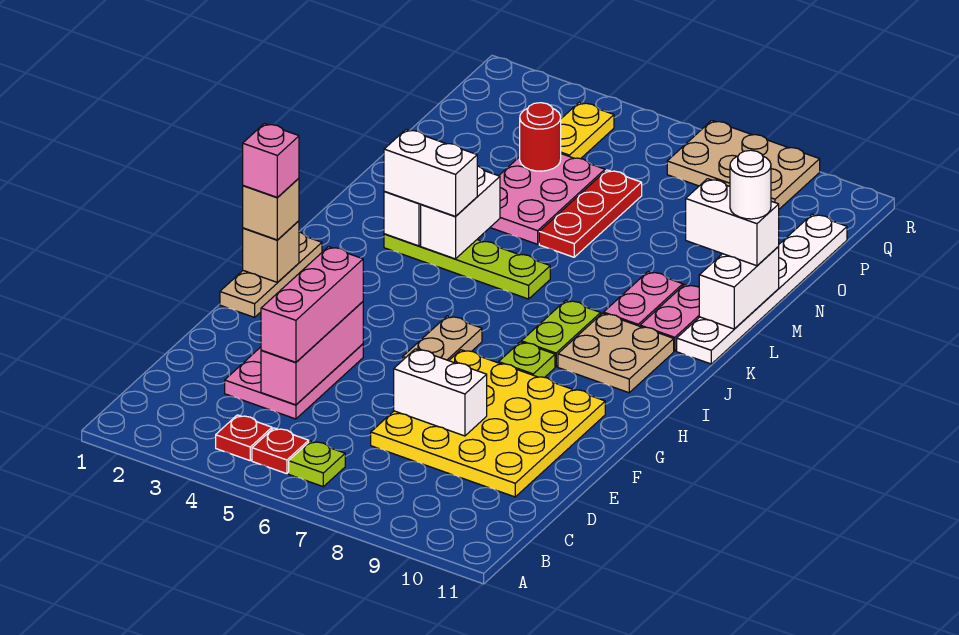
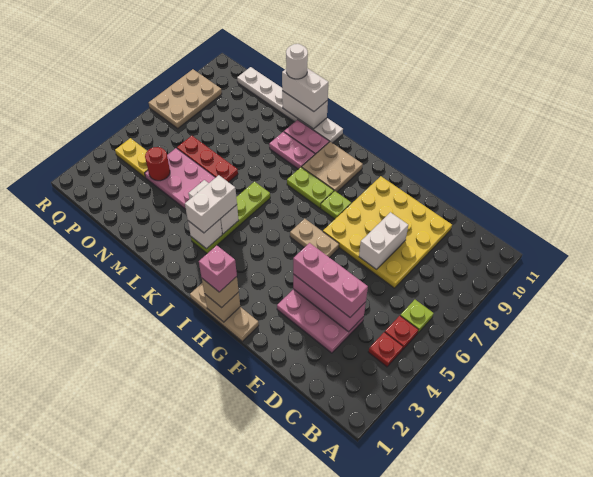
white 1x2 brick [686,179,779,266] -> white 1x2 brick turned to [282,68,329,112]

